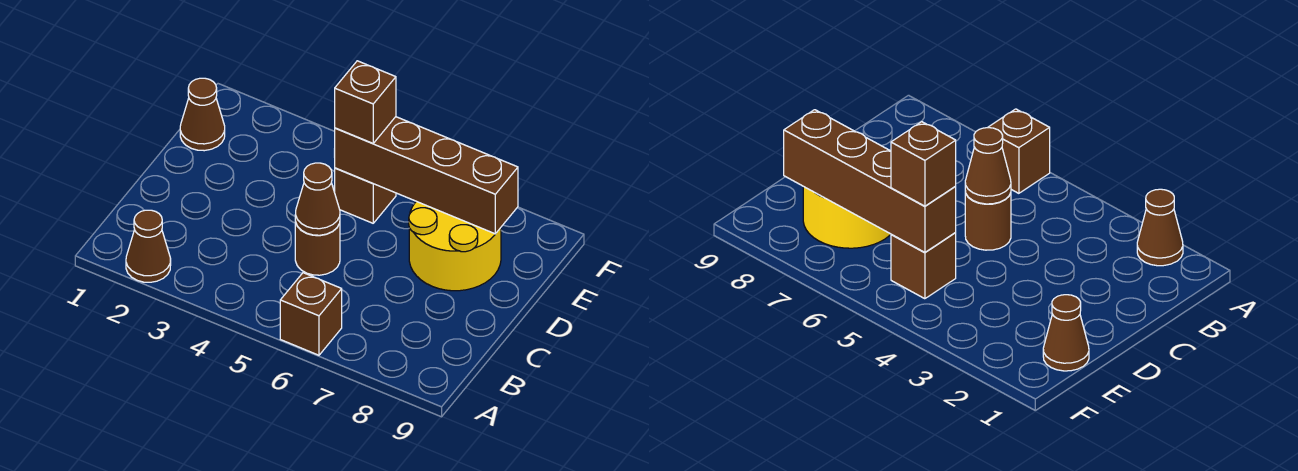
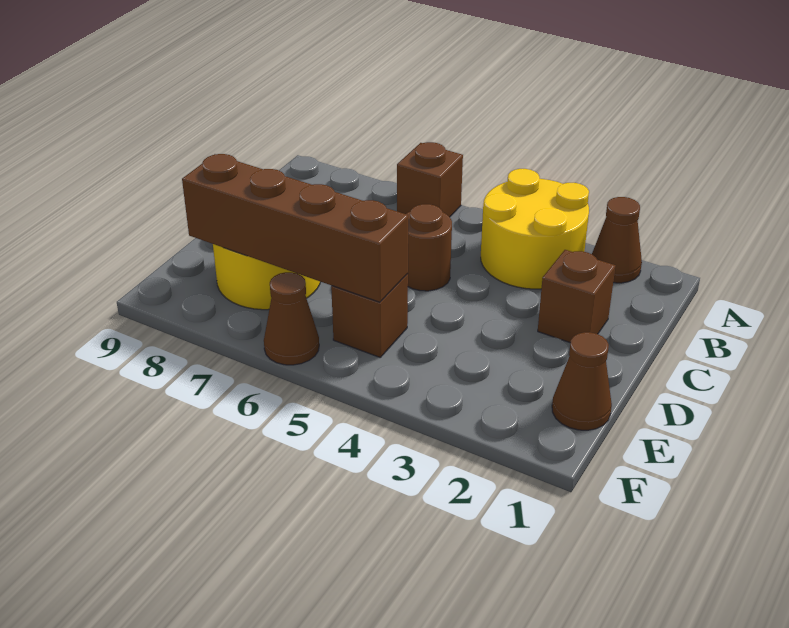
none -> yellow 2x2 round brick [481,169,589,289]
brown 1x1 cone [295,163,340,235] -> brown 1x1 cone moved to [264,272,319,365]
brown 1x1 brick [335,61,396,143] -> brown 1x1 brick moved to [538,250,615,342]

